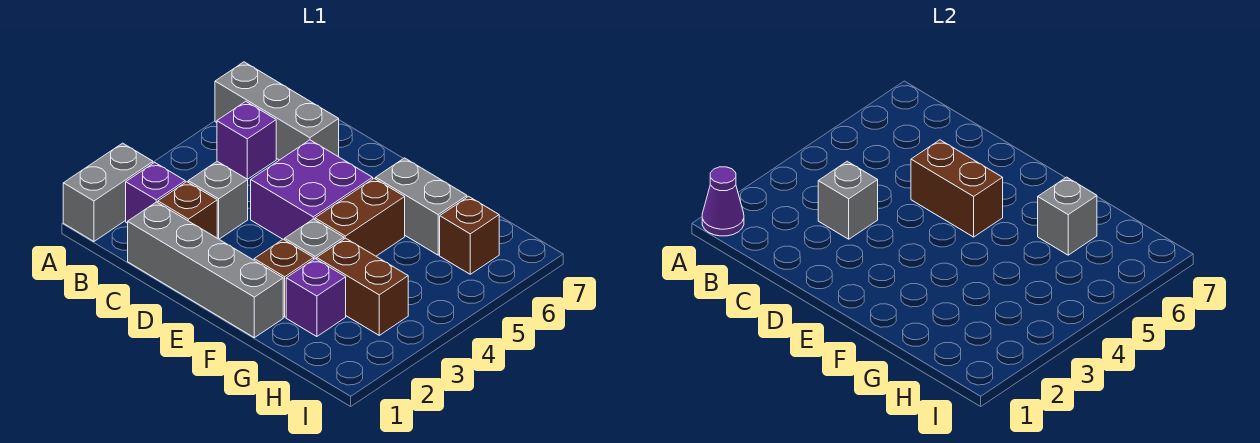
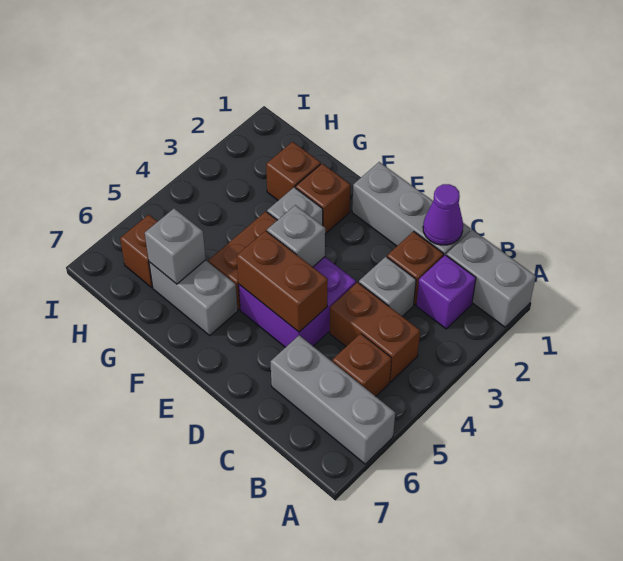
grey 1x2 brick [63,143,153,241] -> grey 1x2 brick turned to [446,230,536,327]
purple 1x1 cone [702,167,744,236] -> purple 1x1 cone moved to [423,184,463,245]
purple 1x1 brick [217,101,276,179] -> brown 1x1 brick [332,334,391,396]
grey 1x4 brick [128,202,283,338] -> grey 1x3 brick [352,162,471,256]
grey 1x1 brick [818,161,878,239] -> grey 1x1 brick moved to [267,205,325,267]
purple 1x1 brick [286,259,346,337] -> brown 1x1 brick [266,142,321,200]
brown 1x2 brick [317,238,408,335] -> brown 1x2 brick moved to [330,282,420,382]

